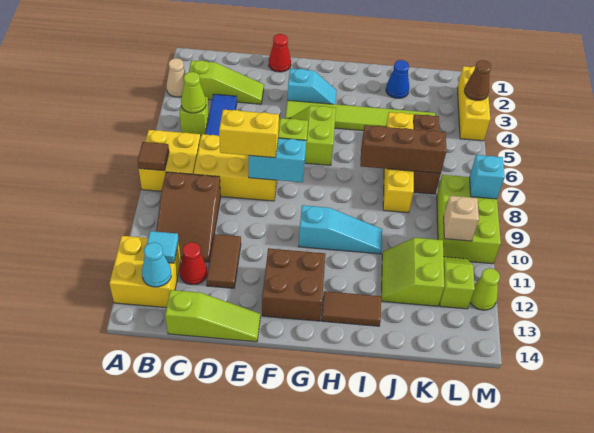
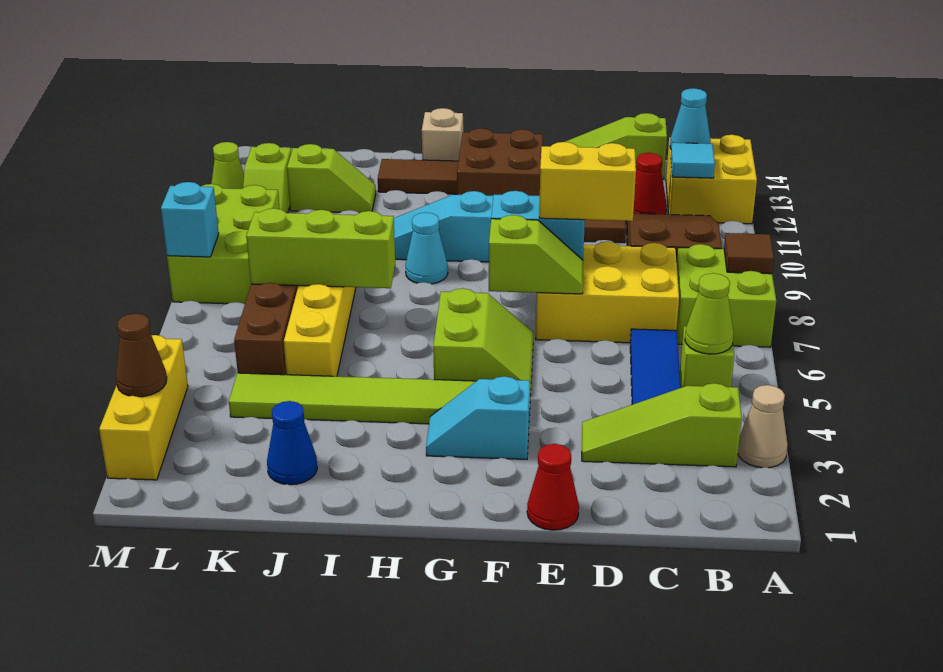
yellow 2x2 brick [139,130,201,191] -> lime 2x2 brick [676,244,776,347]
none -> cyan 1x1 cone [406,213,448,284]
brown 1x3 brick [360,125,446,174] -> lime 1x3 brick [246,208,395,288]
lime 2x2 slope [381,238,444,306] -> lime 1x2 slope [287,144,376,213]
tan 1x1 brick [444,196,479,241] -> tan 1x1 brick moved to [422,108,463,161]

